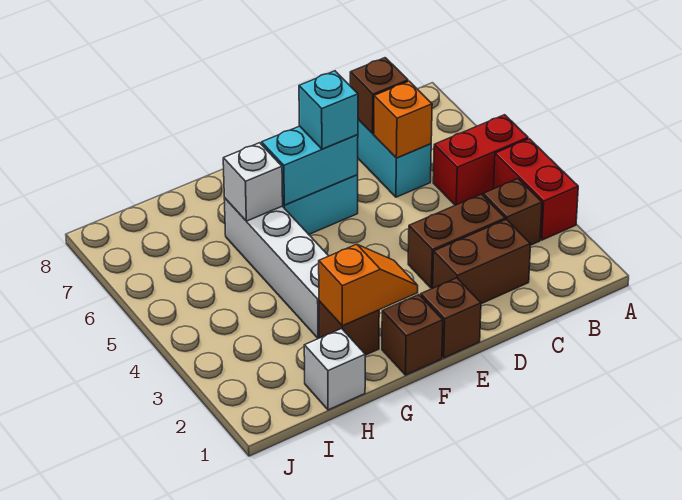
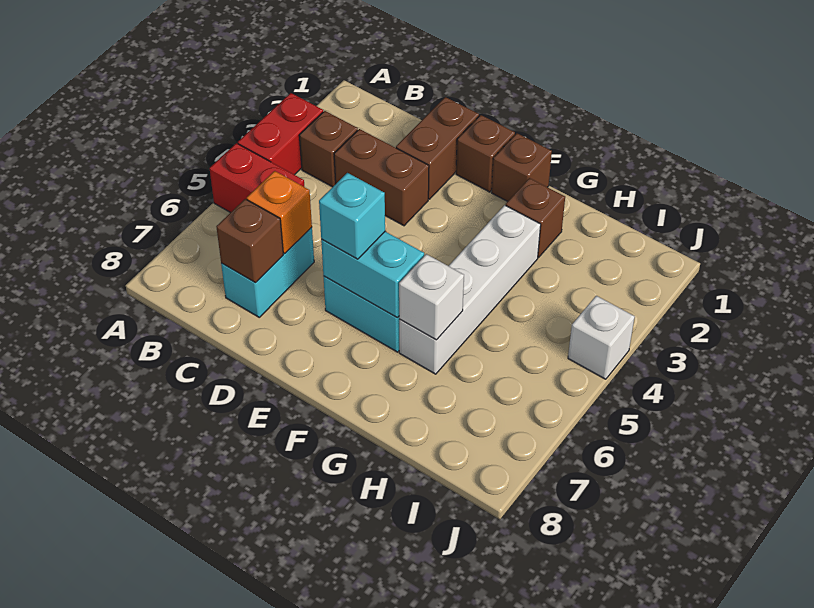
brown 1x2 brick [433,219,531,304] -> brown 1x2 brick turned to [396,97,479,199]
orange 1x2 slope [319,244,418,326] -> none
white 1x1 brick [304,329,365,410] -> white 1x1 brick moved to [568,296,635,379]

